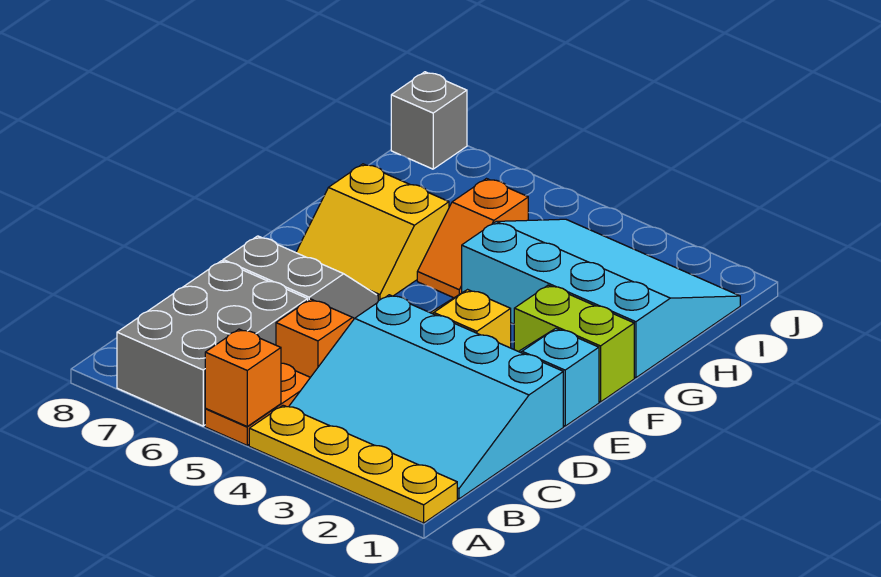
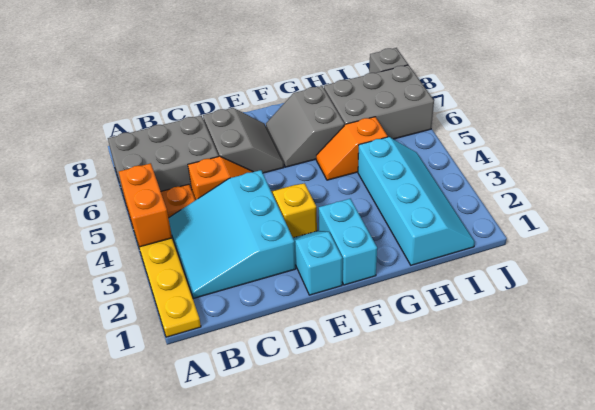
orange 1x1 brick [205,329,281,426] -> orange 1x2 brick [119,163,172,247]
cyan 3x4 slope [289,295,563,499] -> cyan 3x3 slope [169,170,296,298]
lime 1x2 brick [514,285,634,402] -> cyan 1x2 brick [319,199,377,285]
yellow 2x2 slope [296,164,449,301] -> grey 2x2 slope [266,86,344,167]
cyan 3x4 slope [462,219,740,378] -> cyan 2x4 slope [358,137,475,265]
none -> grey 2x3 brick [324,65,434,139]

